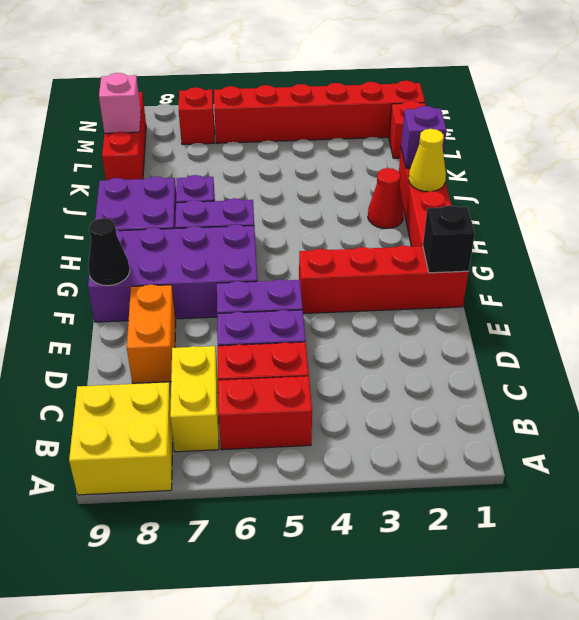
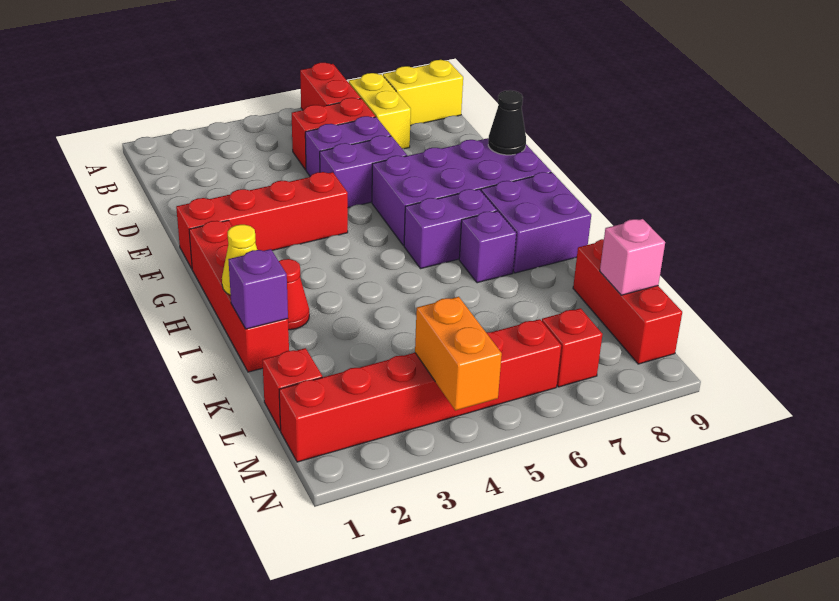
yellow 2x2 brick [69,382,173,495] -> yellow 1x2 brick [383,60,463,126]
red 1x2 brick [218,376,312,450] -> red 1x2 brick turned to [300,63,361,110]
orange 1x2 brick [127,284,176,383] -> orange 1x2 brick moved to [415,297,502,410]
black 1x1 brick [423,205,475,273] -> none

